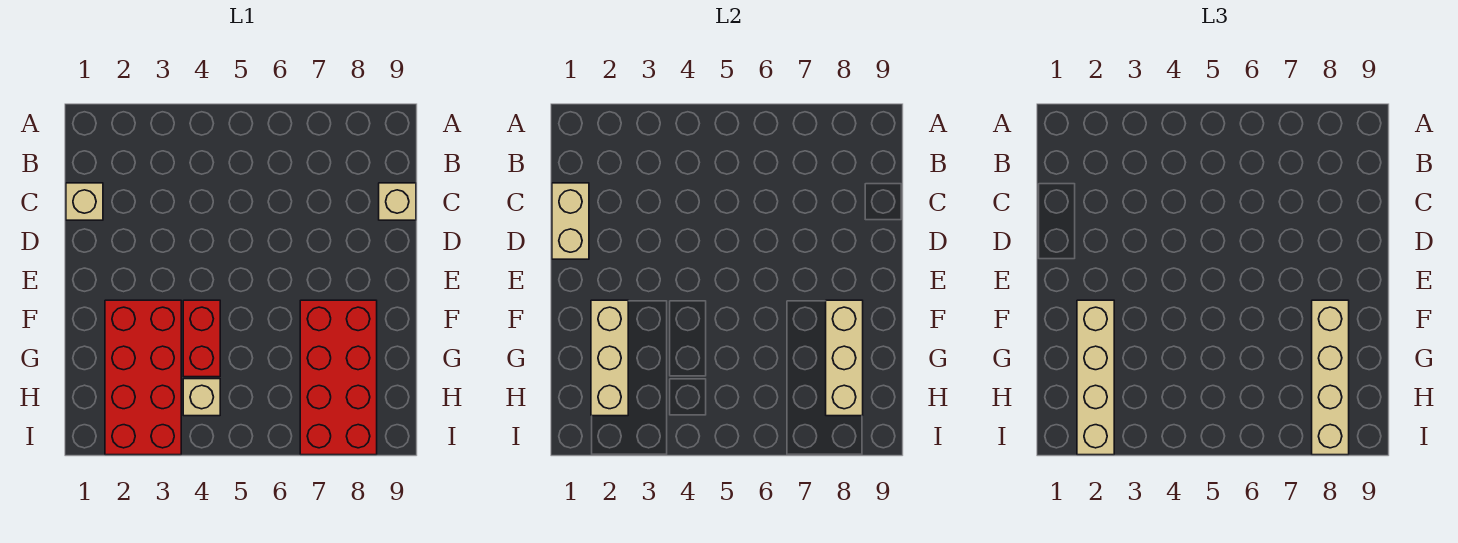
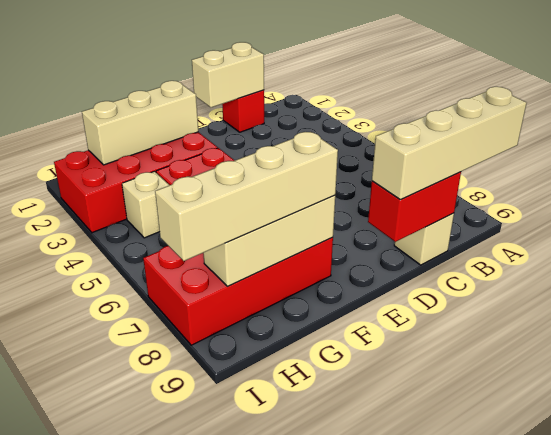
tan 1x1 brick [66,183,103,220] -> red 1x1 brick [222,90,264,132]
none -> red 1x2 brick [368,172,461,242]
tan 1x4 brick [1077,300,1114,455] -> tan 1x4 brick moved to [372,87,526,200]

